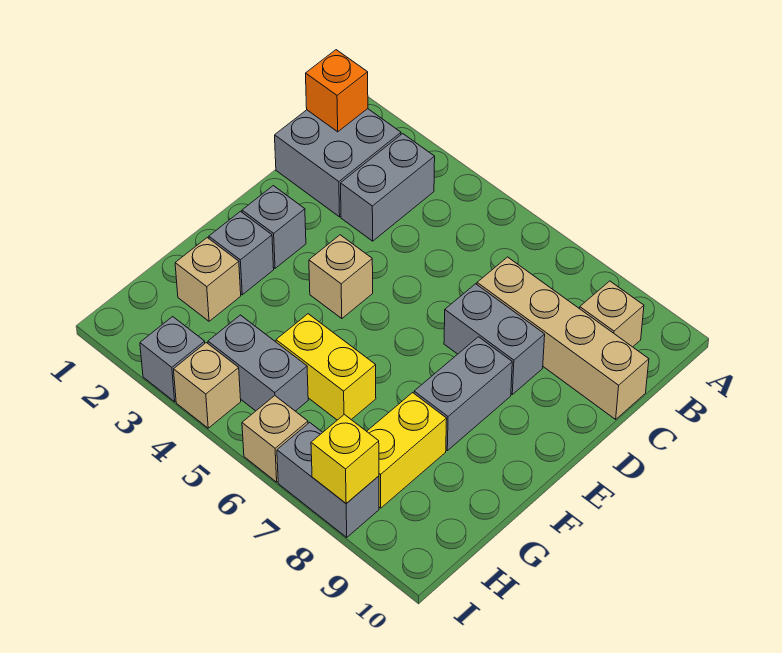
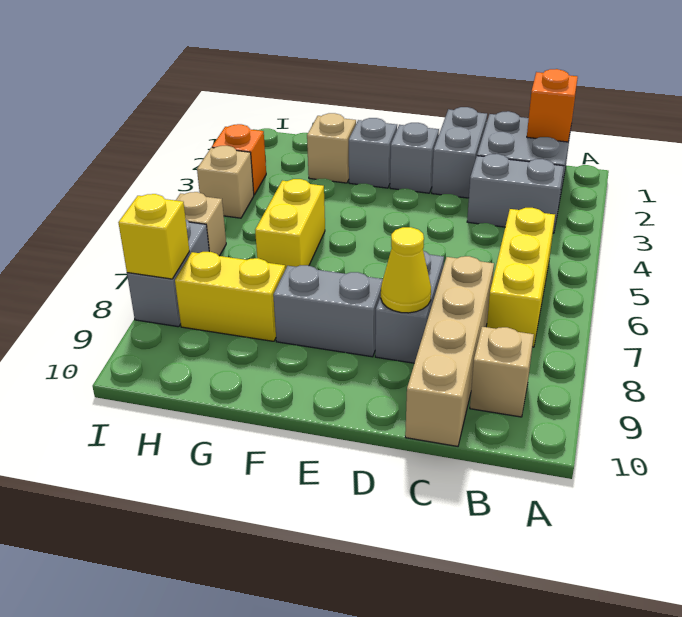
none -> yellow 1x3 brick [487,208,555,347]
none -> yellow 1x1 cone [381,227,431,313]
tan 1x1 brick [309,235,373,319] -> none
grey 1x2 brick [208,315,308,411] -> grey 1x2 brick moved to [432,107,487,198]
grey 1x1 brick [140,317,205,402] -> orange 1x1 brick [212,124,266,195]

